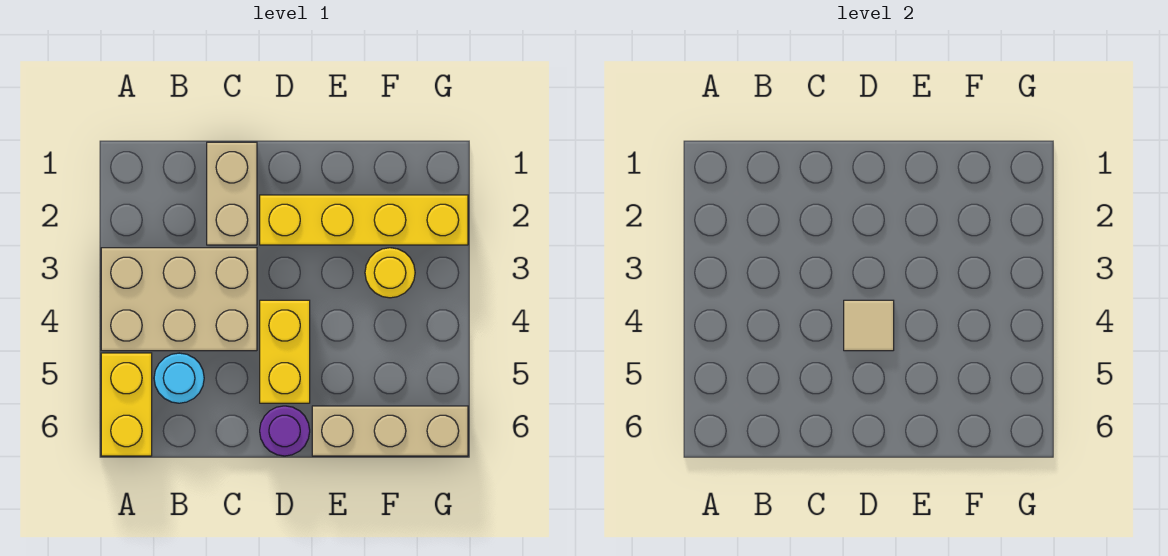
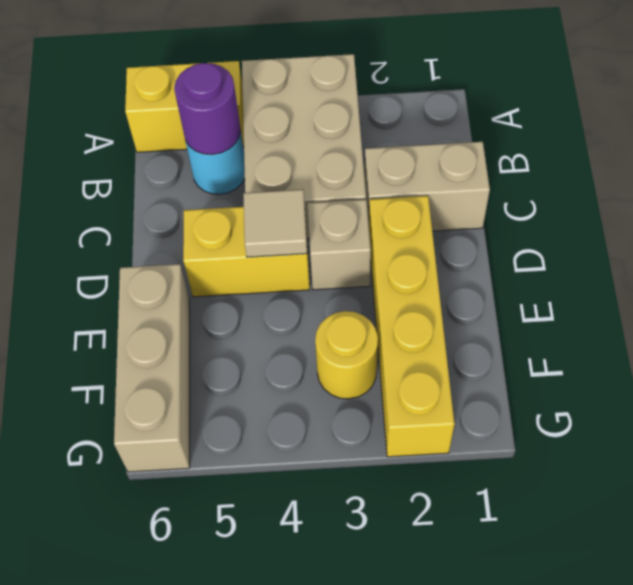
none -> tan 1x1 brick [307,200,371,290]
purple 1x1 round brick [260,406,310,456] -> purple 1x1 round brick moved to [174,63,241,155]

